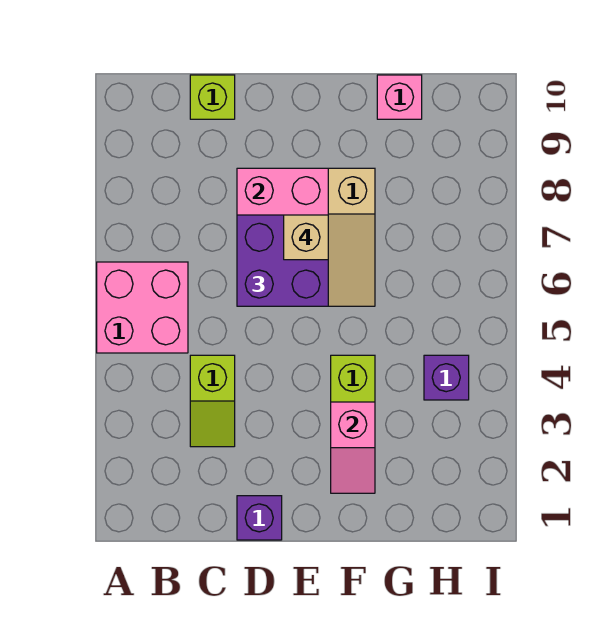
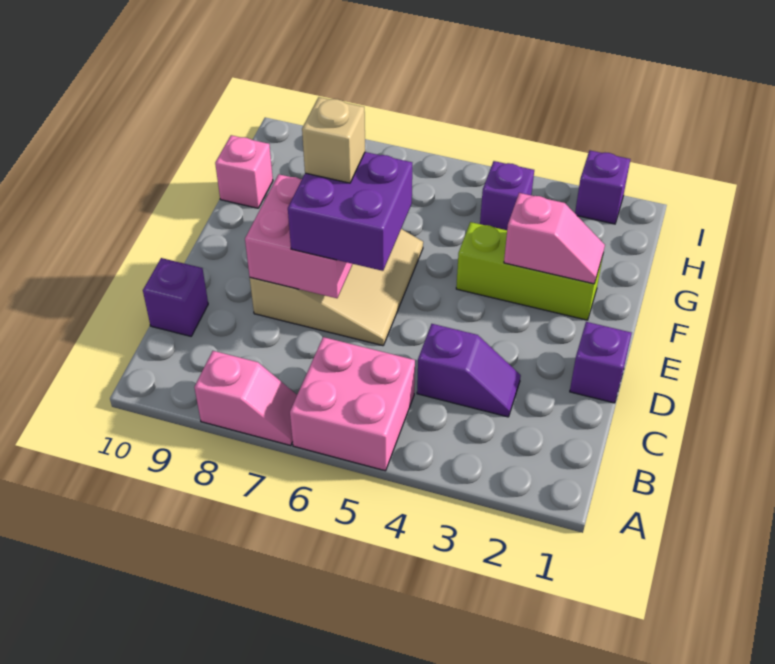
none -> pink 1x2 slope [194,351,297,446]
lime 1x2 slope [190,355,235,447] -> purple 1x2 slope [417,324,521,417]
lime 1x1 brick [190,75,235,119] -> purple 1x1 brick [143,258,208,336]
none -> purple 1x1 brick [575,150,630,224]

